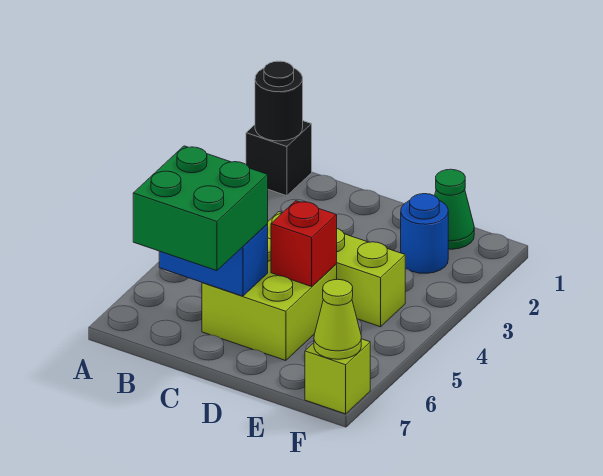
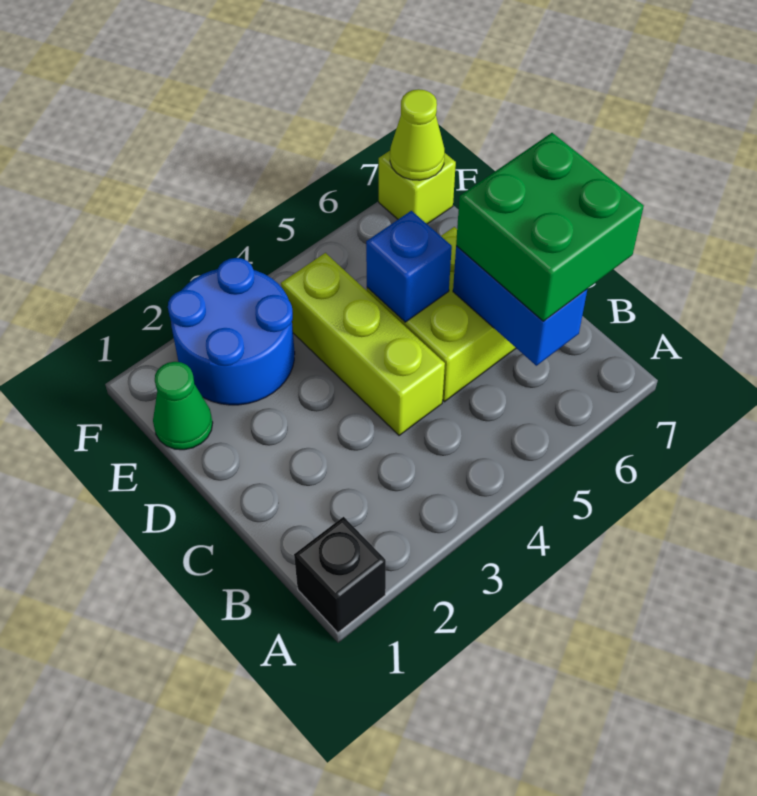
black 1x1 round brick [255,61,303,141] -> none
red 1x1 brick [271,201,337,287] -> blue 1x1 brick [366,211,452,322]
blue 1x1 round brick [401,194,448,273] -> blue 2x2 round brick [168,258,295,405]

